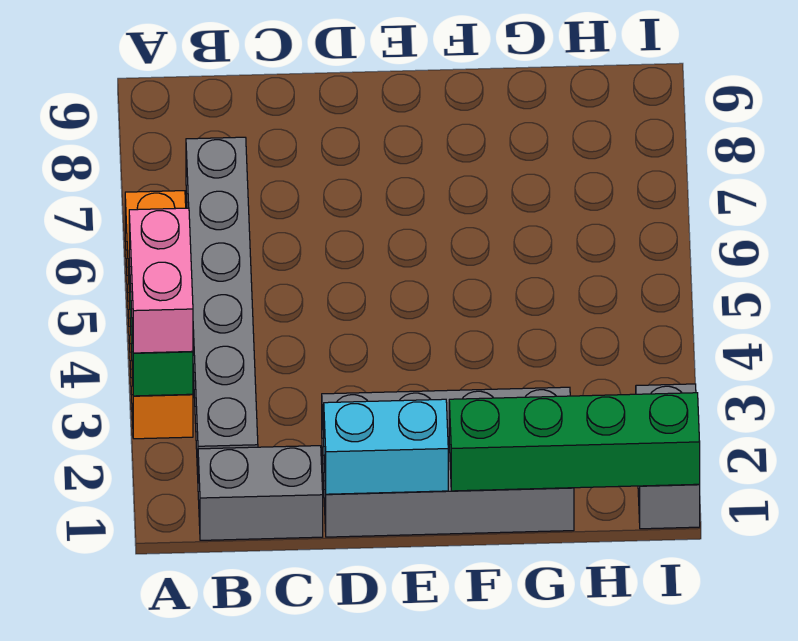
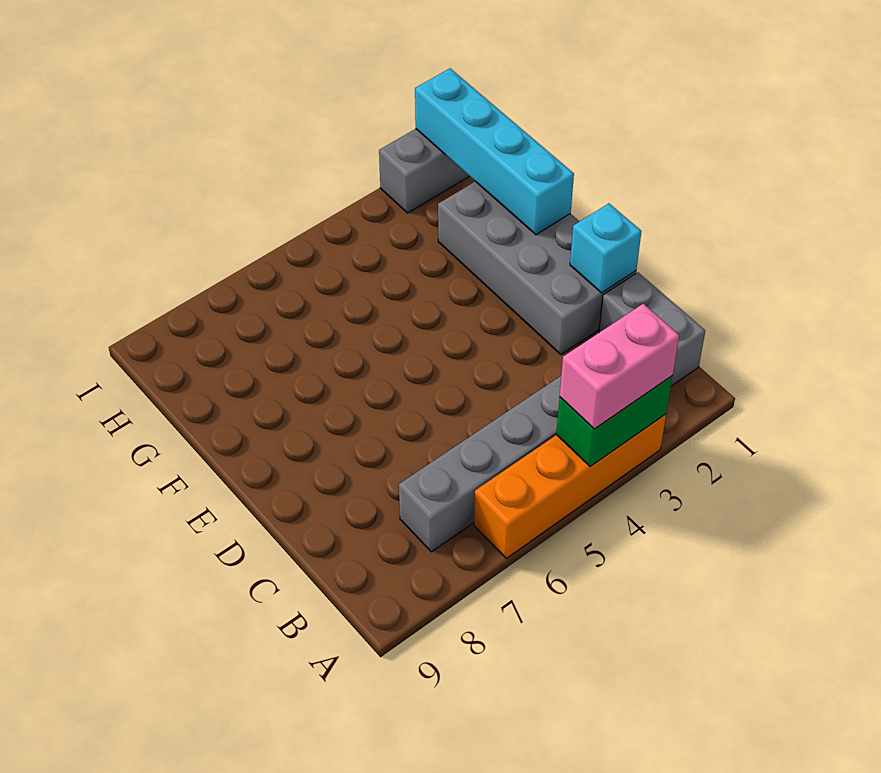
cyan 1x2 brick [324,399,448,494] -> cyan 1x1 brick [570,203,641,293]
green 1x4 brick [449,393,700,491] -> cyan 1x4 brick [415,68,574,235]

